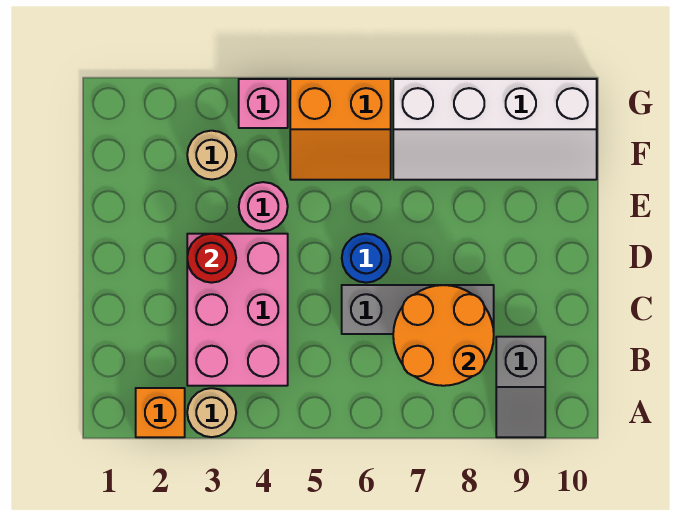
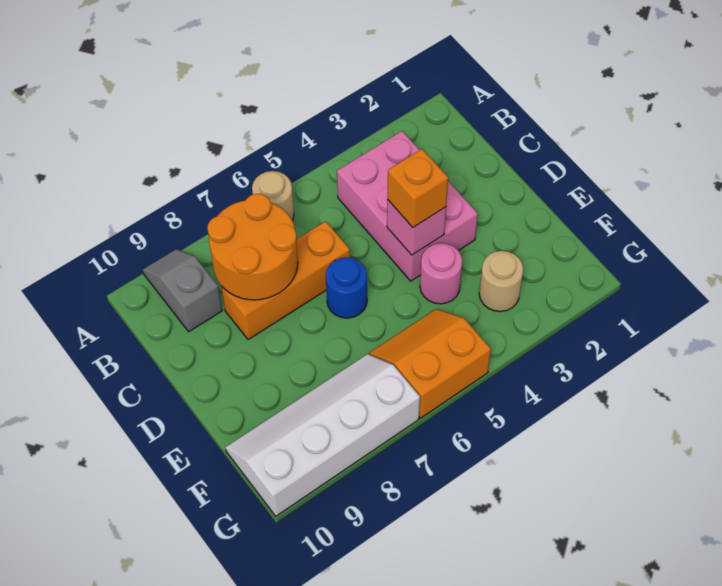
orange 1x1 brick [136,388,185,437] -> orange 1x1 brick moved to [387,149,448,227]
tan 1x1 round brick [187,388,236,437] -> tan 1x1 round brick moved to [252,171,294,221]
grey 1x3 brick [342,285,494,334] -> orange 1x3 brick [221,221,350,340]
red 1x1 round brick [187,234,236,283] -> none
pink 1x1 brick [239,79,288,128] -> pink 1x1 brick moved to [387,200,446,255]

